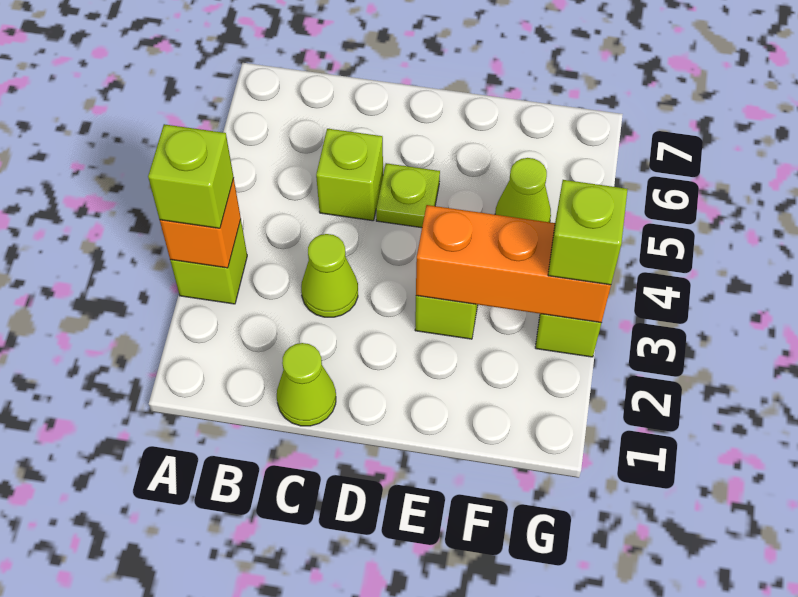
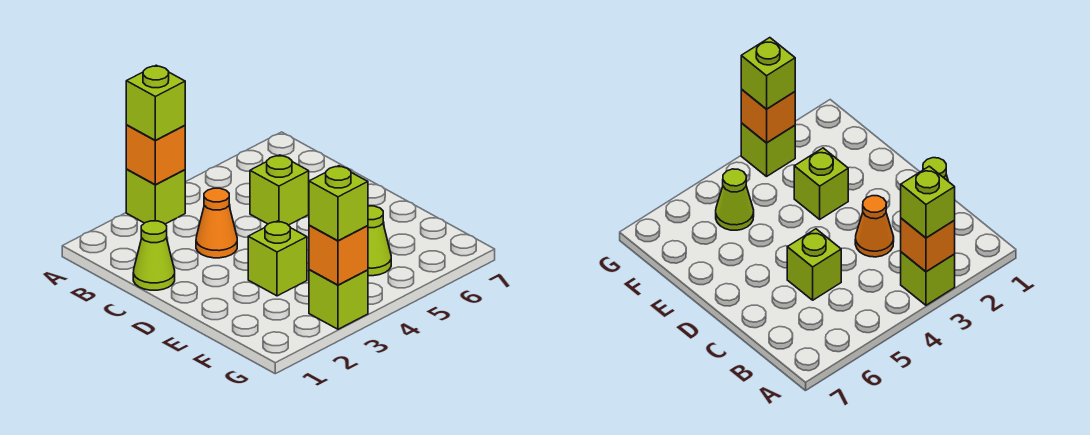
lime 1x1 cone [301,234,358,317] -> orange 1x1 cone [196,188,237,258]
lime 1x1 plate [376,163,440,228] -> none
orange 1x3 brick [416,205,611,323] -> orange 1x1 brick [309,225,368,285]

